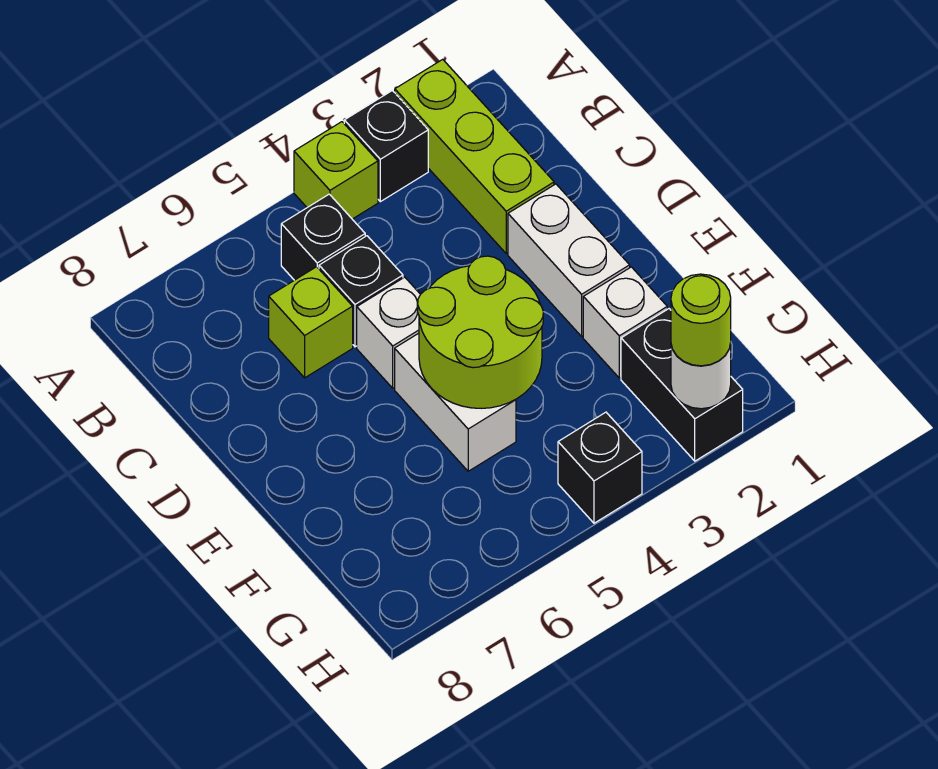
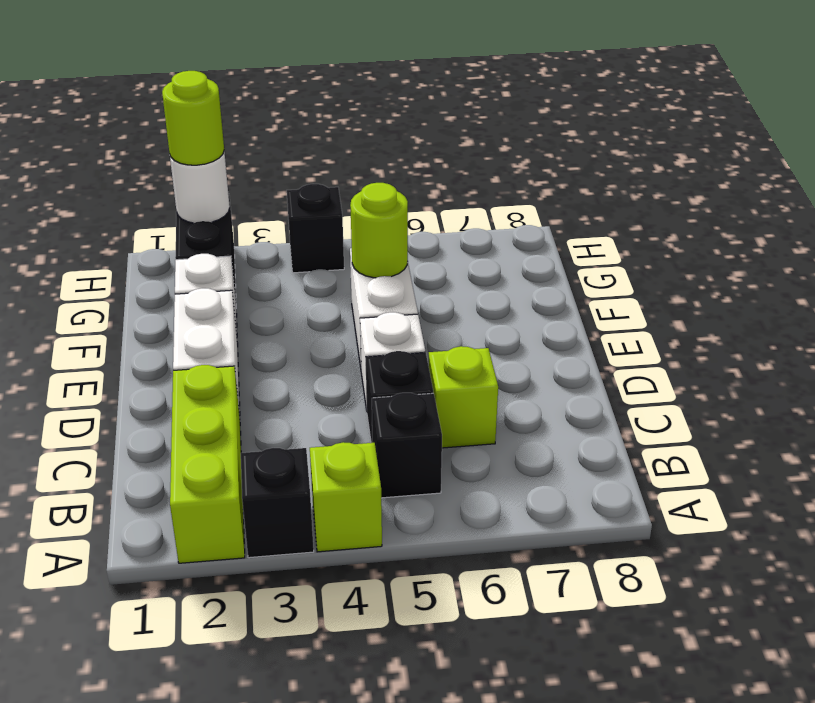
lime 2x2 round brick [418,256,543,408] -> lime 1x1 round brick [350,183,408,278]

